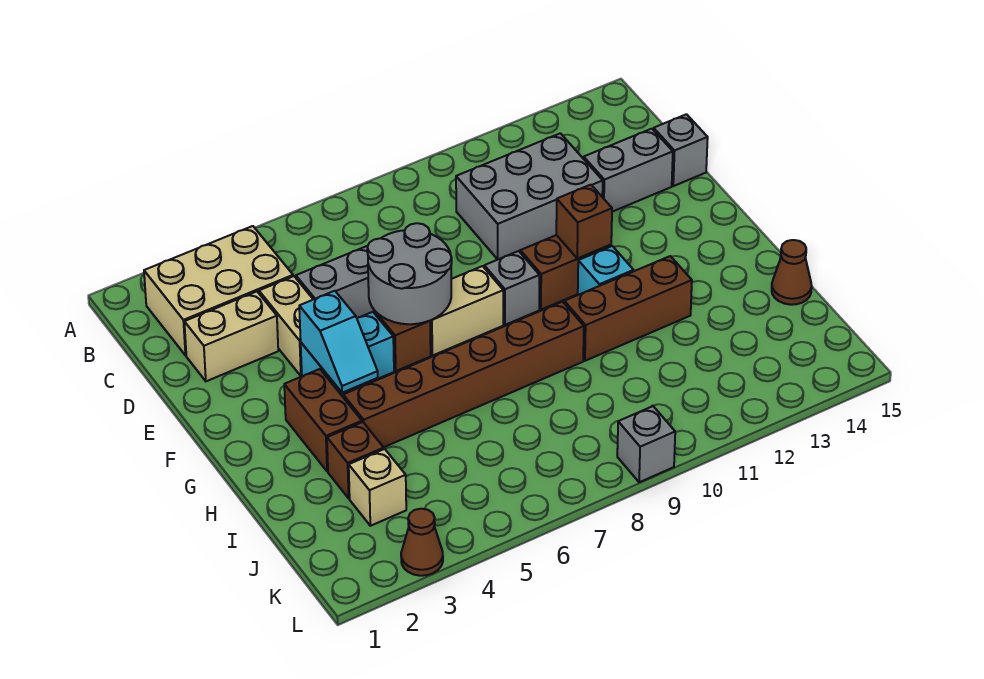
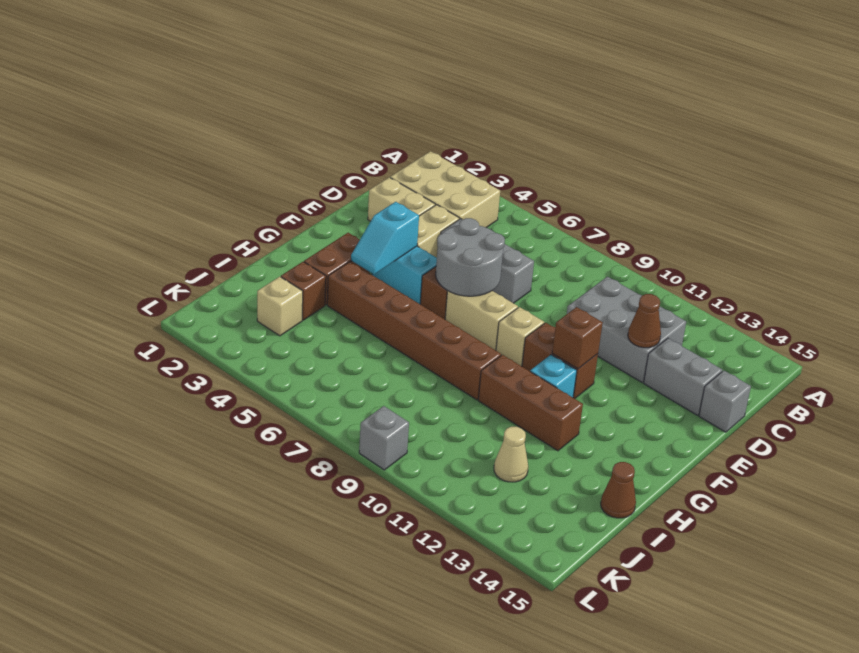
grey 1x1 brick [484,251,540,325] -> tan 1x1 brick [496,307,544,366]
none -> tan 1x1 cone [494,427,528,482]
brown 1x1 cone [401,509,443,576] -> brown 1x1 cone moved to [628,294,661,348]

